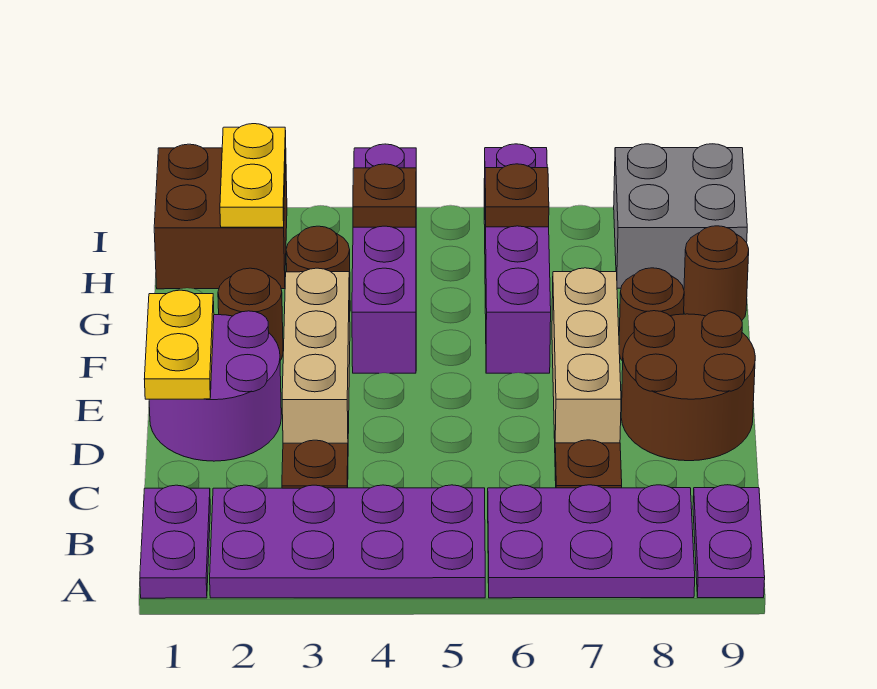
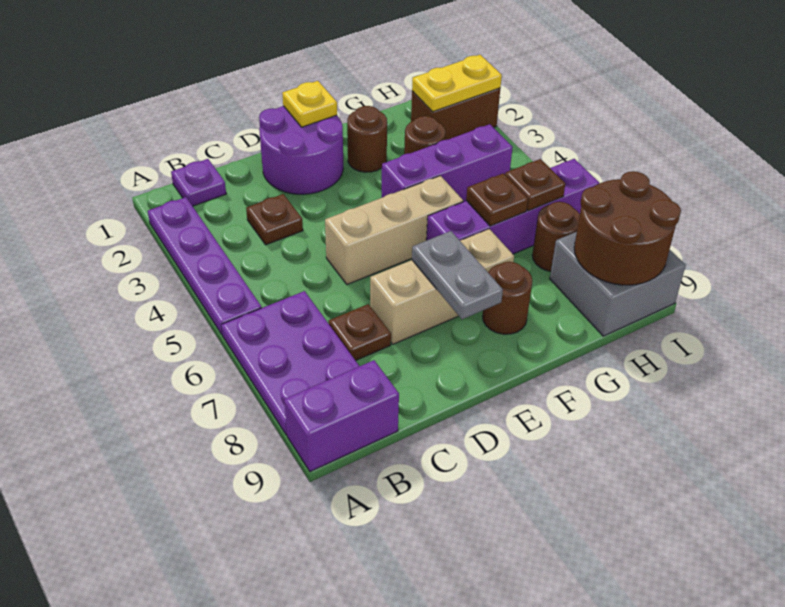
purple 1x2 plate [140,485,210,598] -> purple 1x1 plate [171,159,226,206]
purple 2x4 plate [210,485,485,598] -> purple 1x4 plate [148,197,262,335]
purple 1x2 plate [693,485,765,598] -> purple 1x2 brick [284,360,399,472]
yellow 1x2 plate [144,290,214,399] -> yellow 1x1 plate [282,81,337,127]
tan 1x3 brick [282,268,350,443] -> tan 1x3 brick moved to [325,176,463,285]
brown 2x2 round brick [621,311,755,461] -> brown 2x2 round brick moved to [574,171,681,285]
none -> grey 1x2 plate [412,231,503,319]
purple 1x4 brick [352,144,416,373] -> purple 1x3 brick [381,124,513,202]
brown 1x1 round brick [684,226,749,320] -> brown 1x1 round brick moved to [532,202,580,271]
brown 2x2 brick [154,144,287,289] -> brown 1x2 brick [411,88,500,140]
brown 1x1 plate [353,164,416,227] -> brown 1x1 plate moved to [466,173,528,226]

